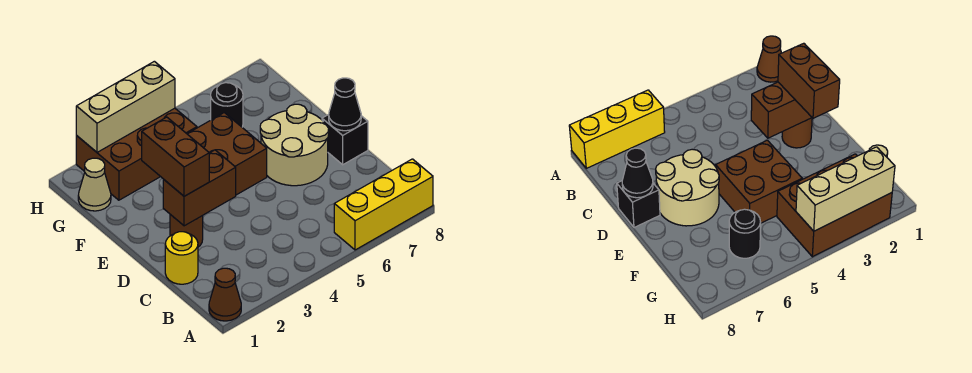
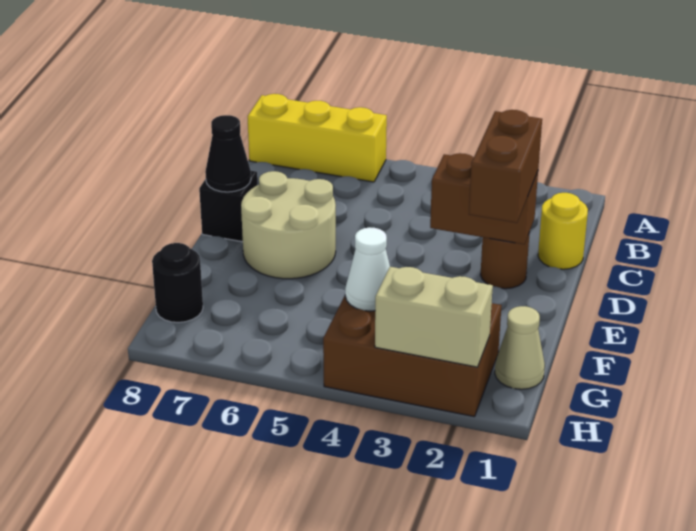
brown 1x1 cone [209,268,241,321] -> none
brown 2x2 brick [188,113,267,195] -> none
none -> white 1x1 cone [345,227,390,311]
black 1x1 round brick [211,83,243,127] -> black 1x1 round brick moved to [152,243,203,322]
tan 1x3 brick [76,61,175,152] -> tan 1x2 brick [375,267,493,367]

